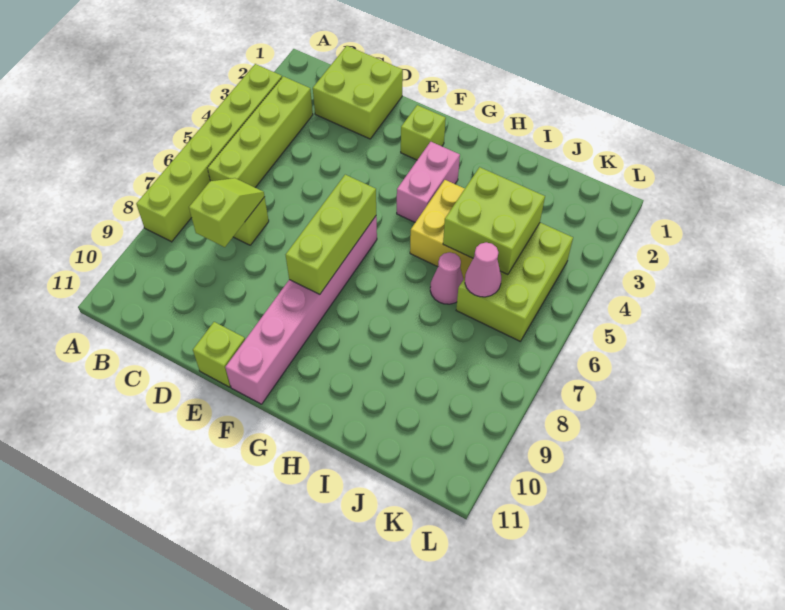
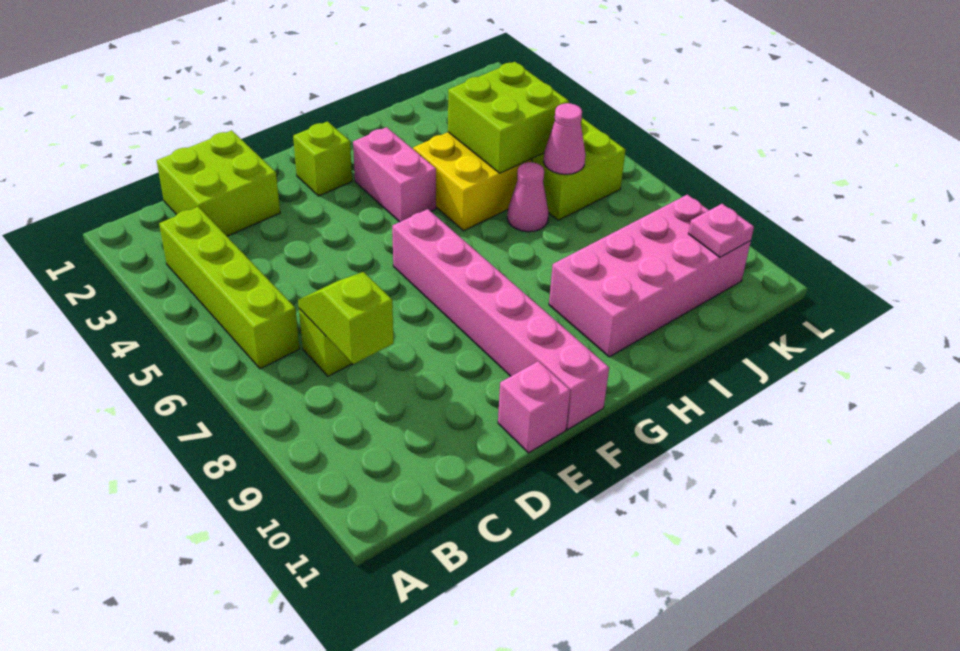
lime 1x6 brick [136,64,282,242] -> none
lime 1x1 brick [193,322,245,387] -> pink 1x1 brick [498,361,570,453]
lime 1x3 brick [286,175,376,294] -> none
none -> pink 2x4 brick [549,195,751,357]
none -> pink 1x1 plate [688,204,754,257]

